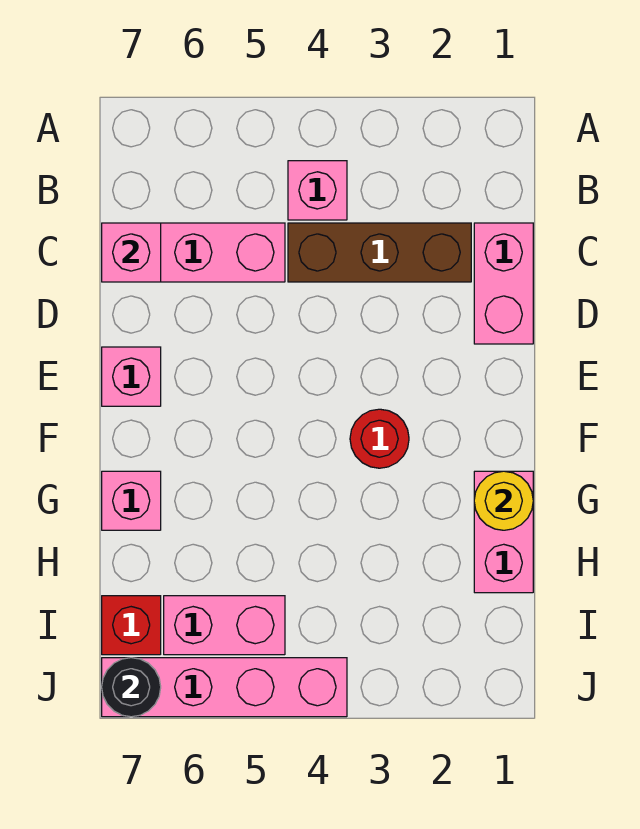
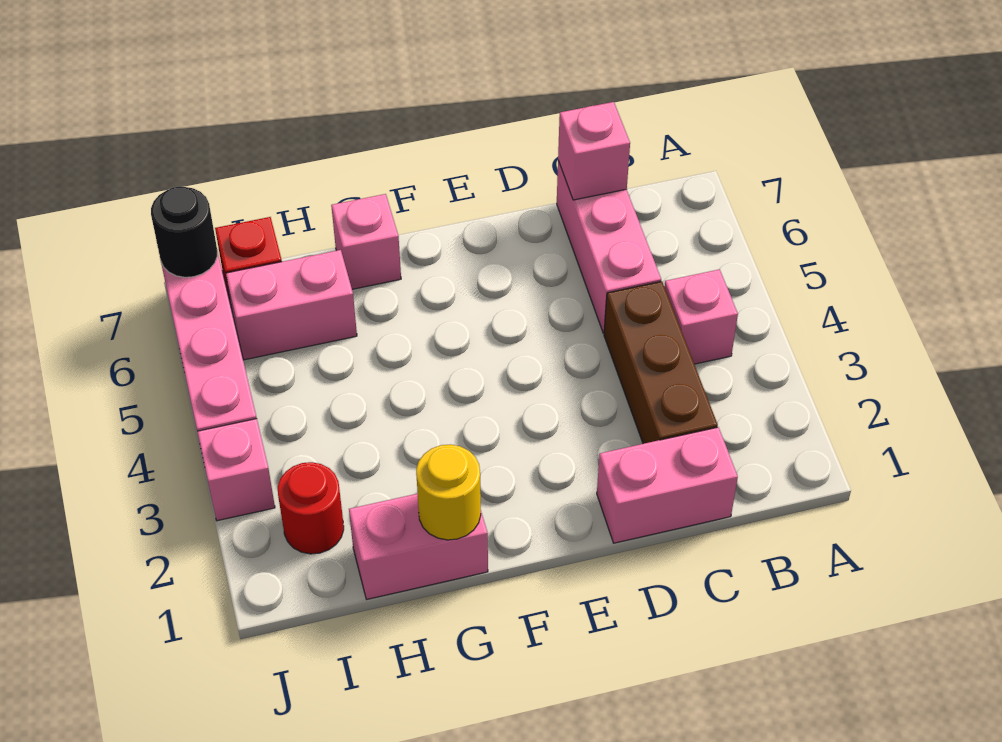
pink 1x1 brick [102,347,161,406] -> pink 1x1 brick moved to [197,419,275,521]
red 1x1 round brick [350,409,409,468] -> red 1x1 round brick moved to [278,462,344,554]
pink 1x2 brick [164,596,285,655] -> pink 1x2 brick turned to [226,250,357,360]

